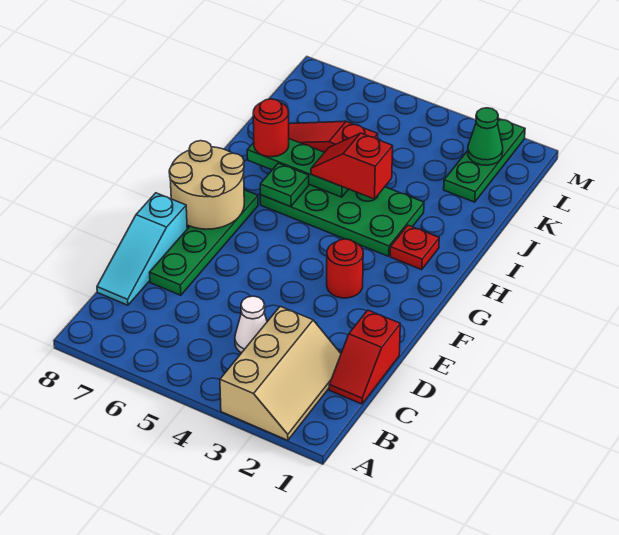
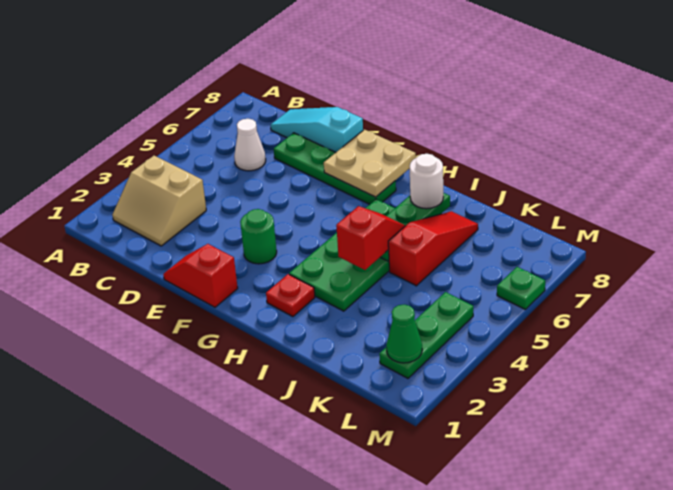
tan 2x3 slope [220,306,341,440] -> tan 2x2 slope [112,156,206,246]
red 1x2 slope [329,310,400,404] -> red 1x2 slope moved to [163,244,238,307]
white 1x1 cone [235,296,267,353] -> white 1x1 cone moved to [234,119,266,171]
red 1x1 round brick [327,239,363,298] -> green 1x1 round brick [240,209,277,264]
tan 2x2 round brick [169,141,244,229] -> tan 2x2 plate [324,130,416,197]
green 1x1 plate [260,163,309,207] -> green 1x1 plate moved to [497,267,545,309]
red 1x1 round brick [253,99,289,157] -> white 1x1 round brick [410,154,443,209]
green 1x3 plate [444,118,525,202] -> green 1x3 plate turned to [379,292,473,378]

